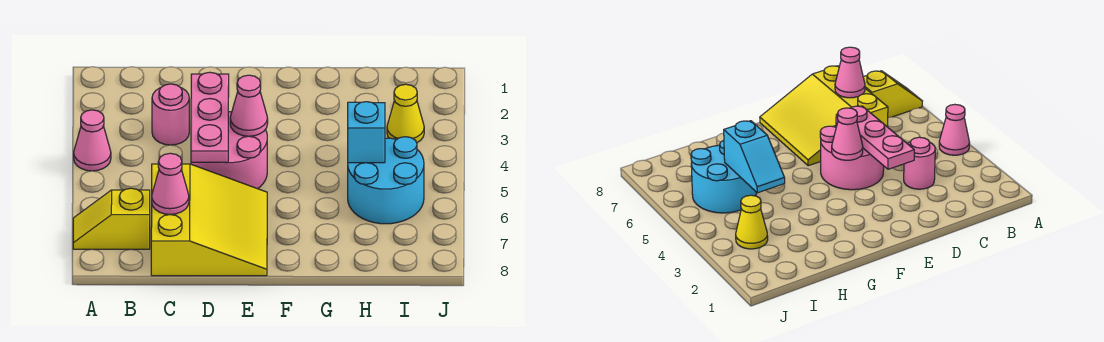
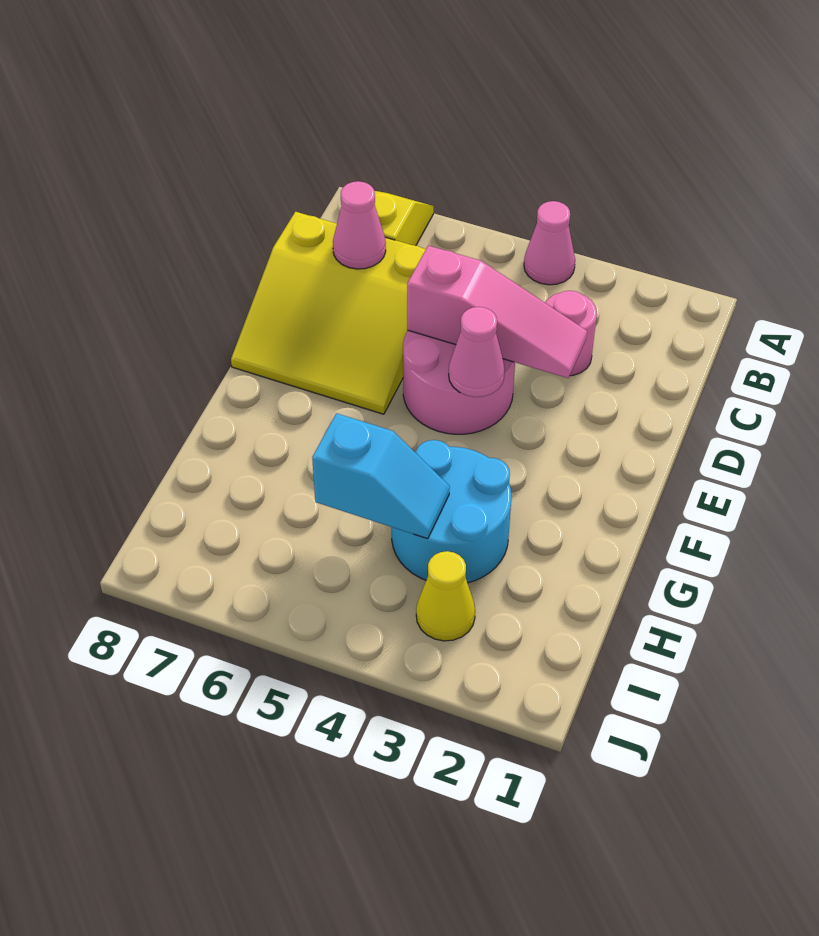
pink 1x3 plate [191,72,229,162] -> pink 1x3 slope [407,246,587,378]
cyan 2x2 round brick [348,137,424,224] -> cyan 2x2 round brick moved to [392,440,511,583]

